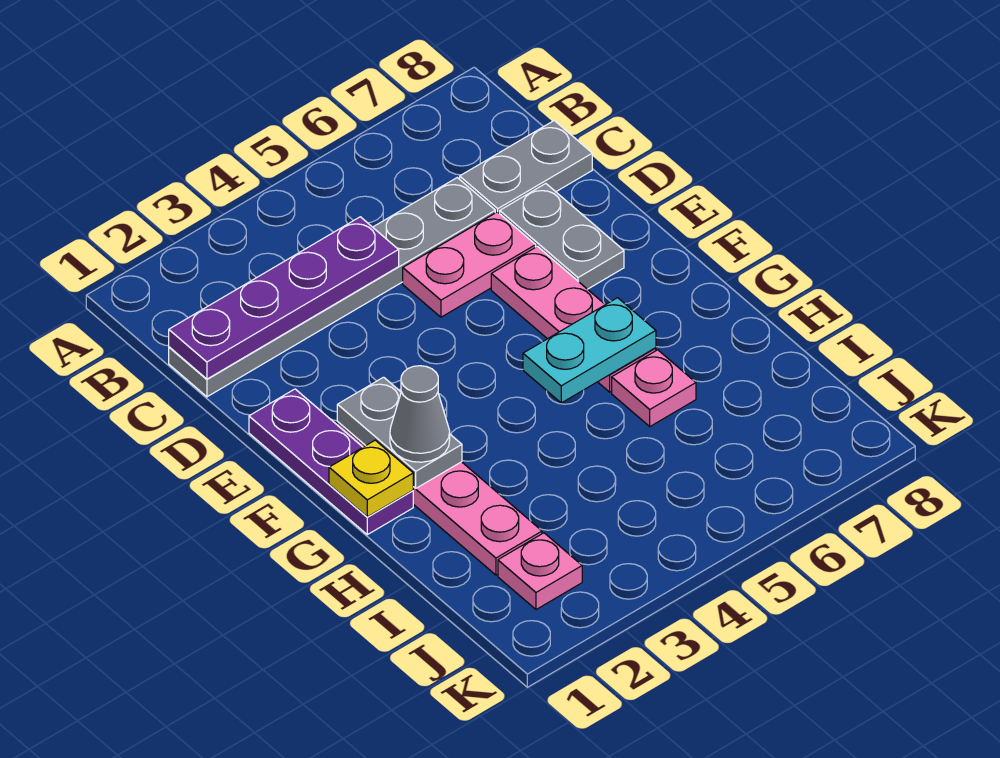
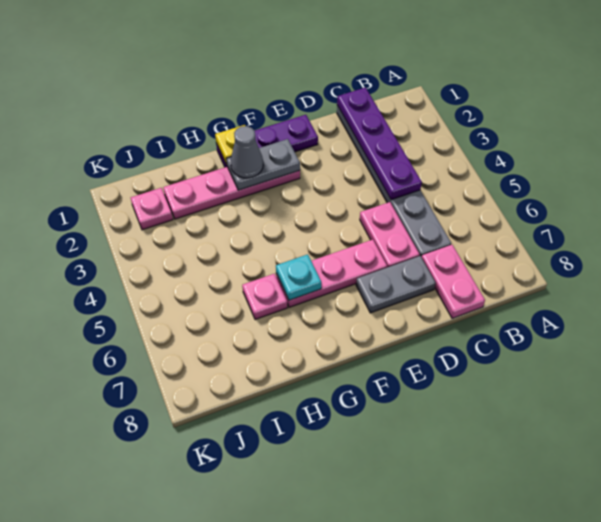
grey 1x2 plate [460,121,592,214] -> pink 1x2 plate [422,245,485,318]
cyan 1x2 plate [523,298,656,403] -> cyan 1x1 plate [276,254,321,300]

